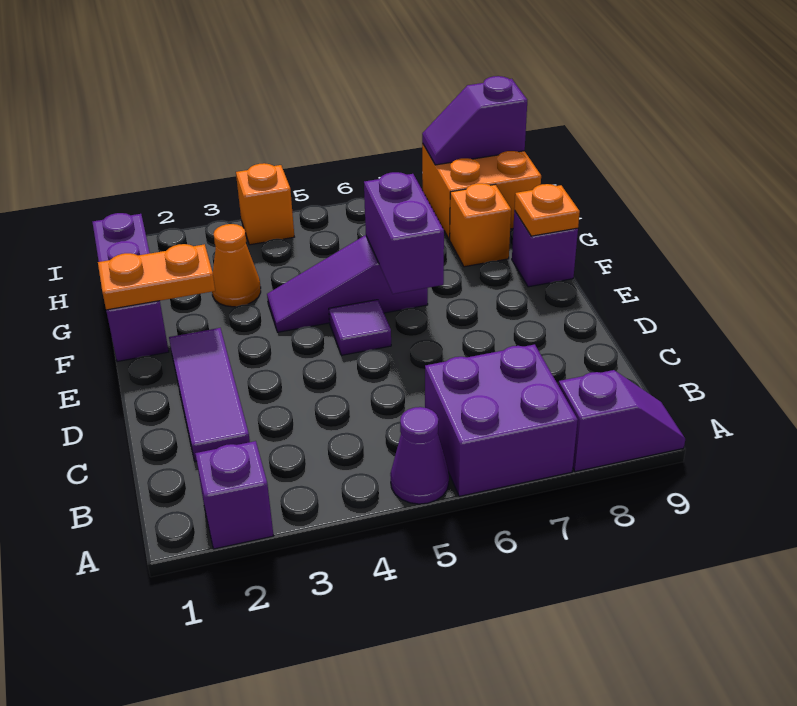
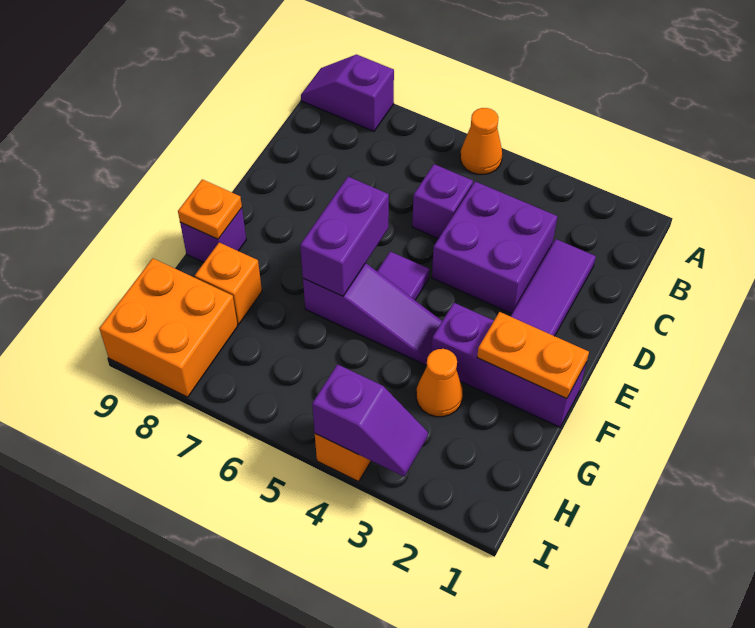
purple 1x1 brick [195,441,274,549] -> purple 1x1 brick moved to [412,164,473,239]
purple 1x1 cone [390,407,449,504] -> orange 1x1 cone [460,108,502,174]
purple 2x2 brick [425,344,578,496] -> purple 2x2 brick moved to [432,181,557,314]
purple 1x3 brick [93,213,169,362] -> purple 1x3 brick turned to [431,303,586,427]
purple 1x2 slope [422,76,527,165] -> purple 1x2 slope moved to [312,364,428,476]

